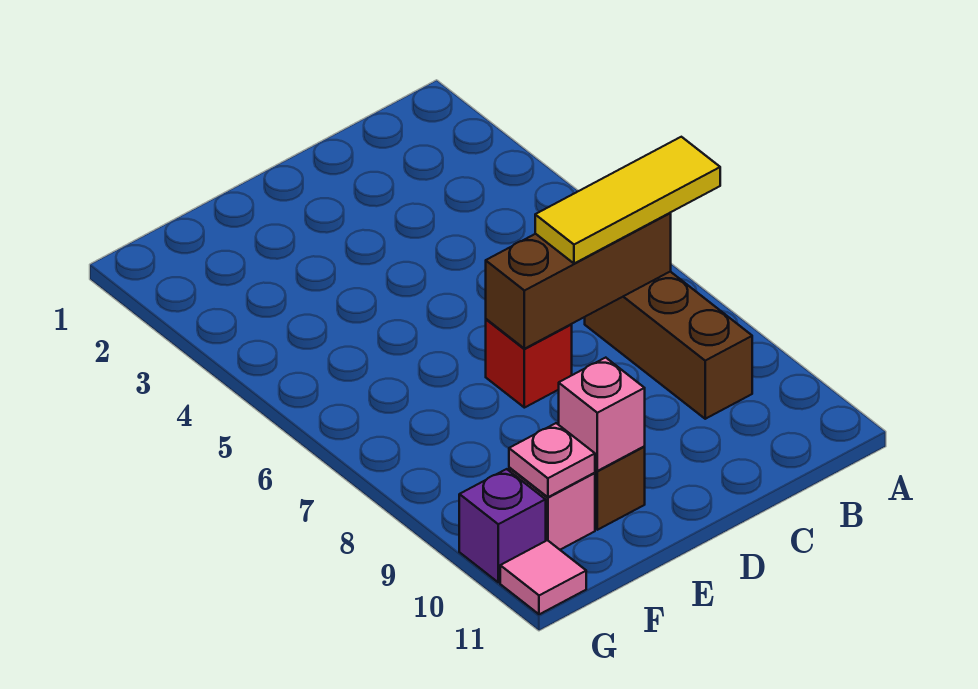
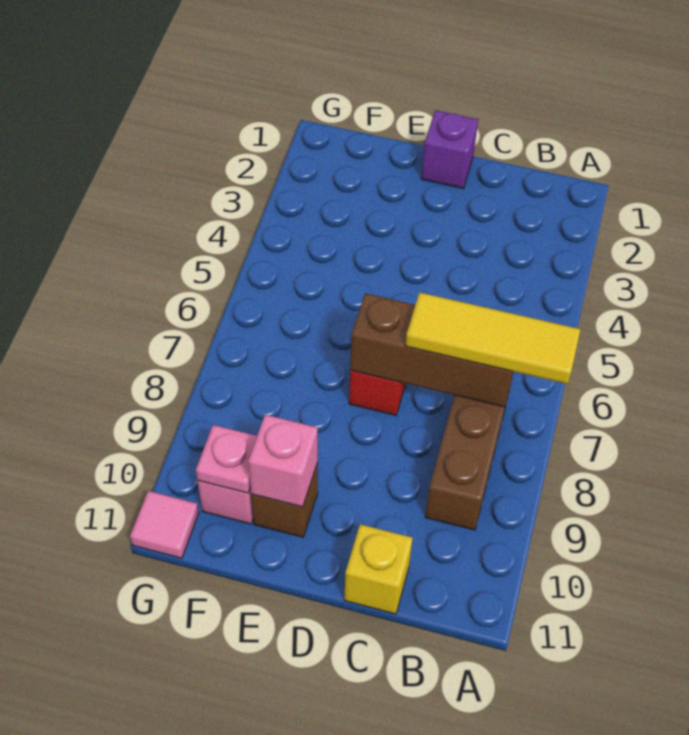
none -> yellow 1x1 brick [344,524,413,614]
purple 1x1 brick [459,469,546,582] -> purple 1x1 brick moved to [421,110,478,189]

